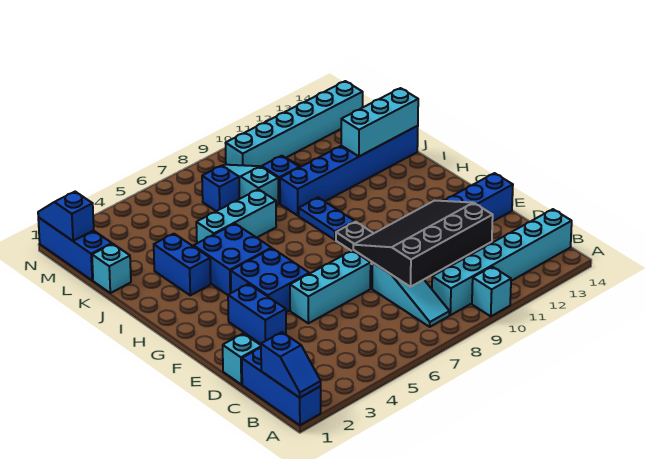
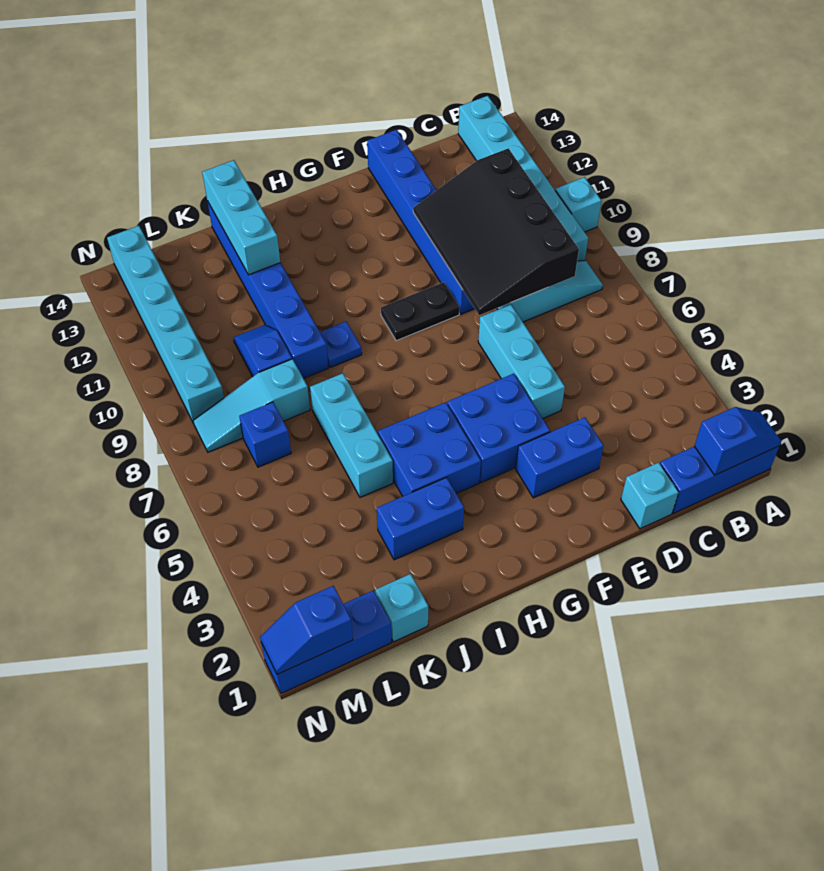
blue 1x2 plate [299,198,355,240] -> blue 1x1 plate [320,322,362,368]

